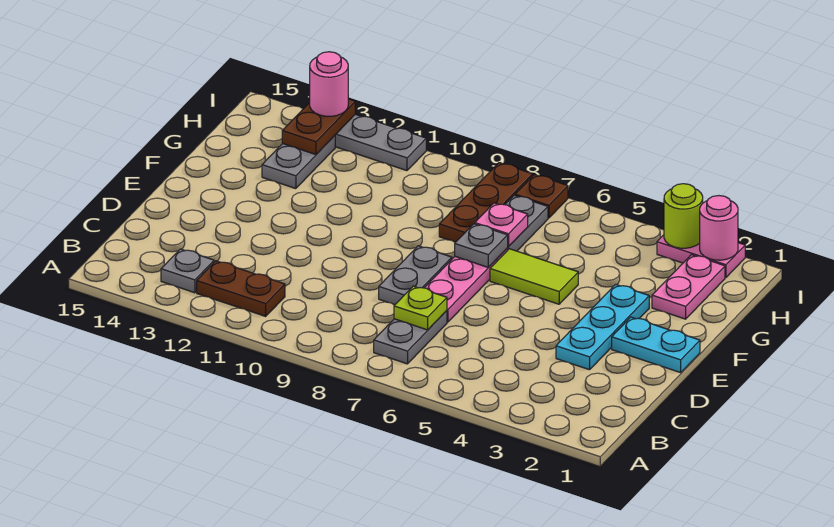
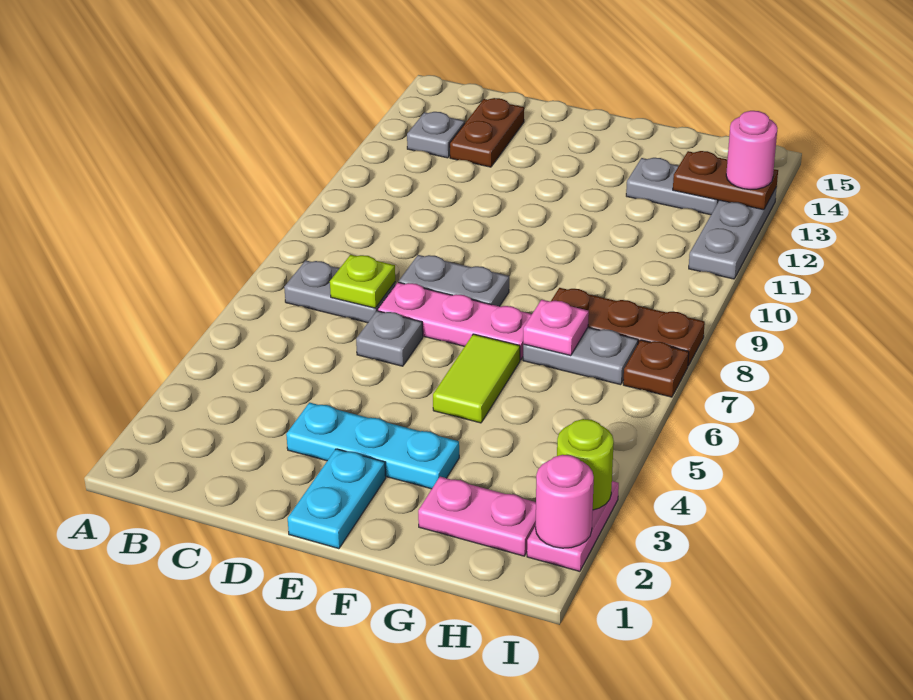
brown 1x2 plate [197,261,285,316] -> brown 1x2 plate moved to [450,98,524,167]
grey 1x1 plate [455,224,508,267] -> grey 1x1 plate moved to [356,311,423,366]

